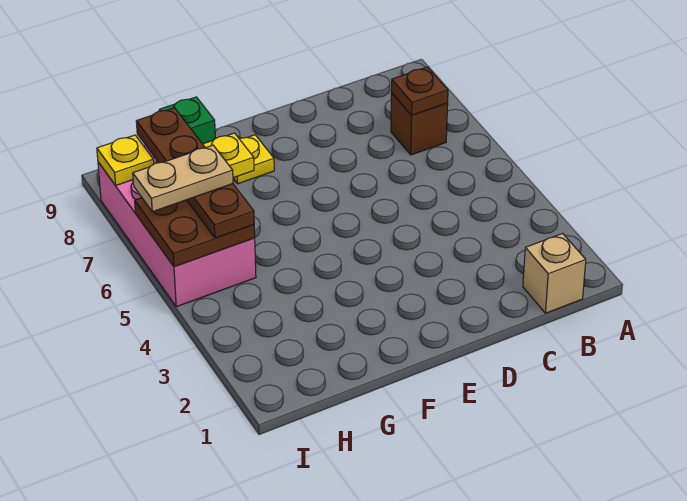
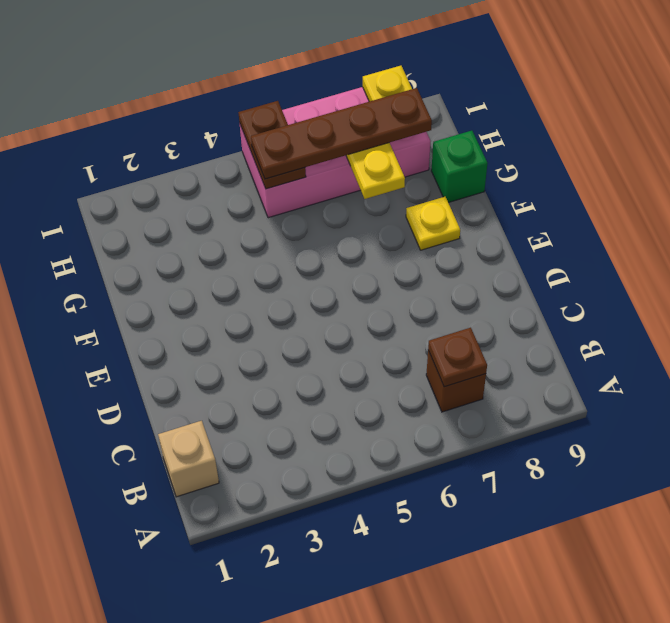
brown 2x2 plate [135,198,255,267] -> brown 1x2 plate [238,101,306,189]
tan 1x2 plate [133,145,233,212] -> none

